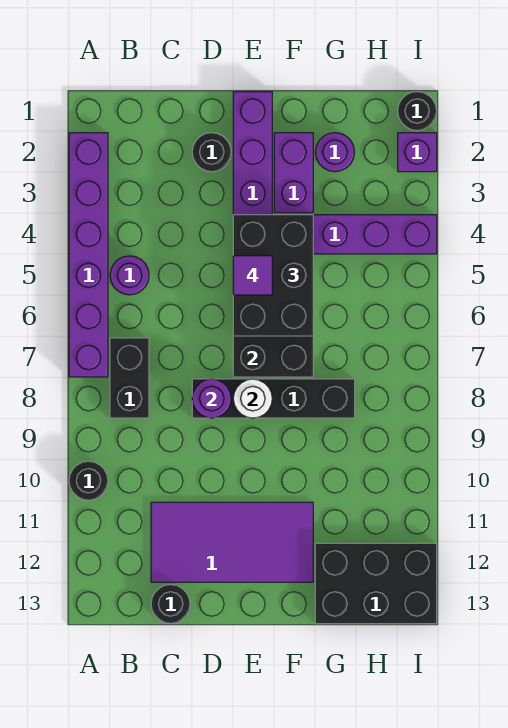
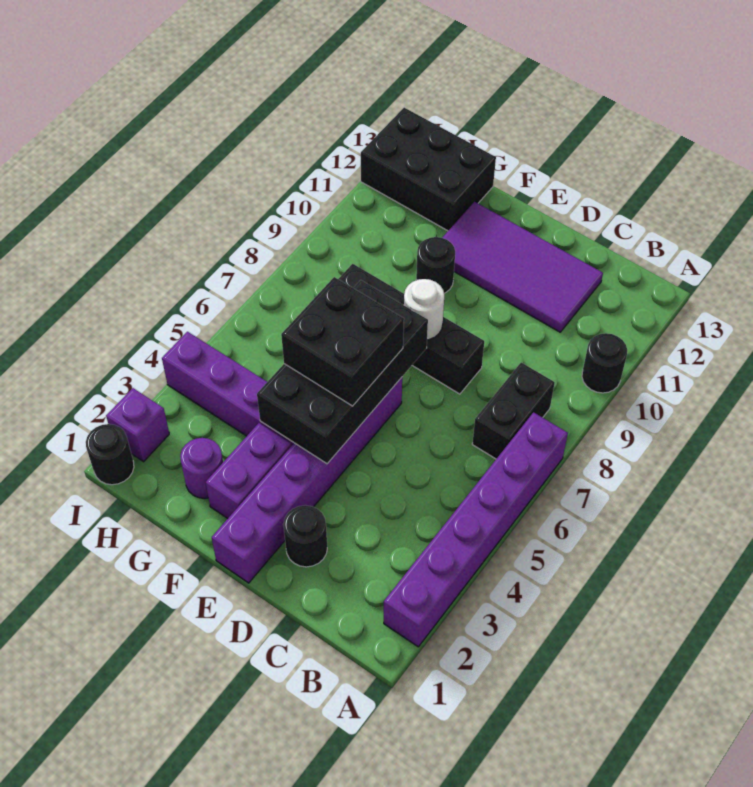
purple 1x1 round brick [110,256,149,295] -> none
black 1x1 round brick [151,584,190,624] -> black 1x1 round brick moved to [416,237,455,293]
purple 1x1 round brick [192,379,231,418] -> none
black 2x3 brick [233,215,313,336] -> black 2x2 brick [281,277,404,406]
purple 1x1 tile [233,256,272,295] -> none

